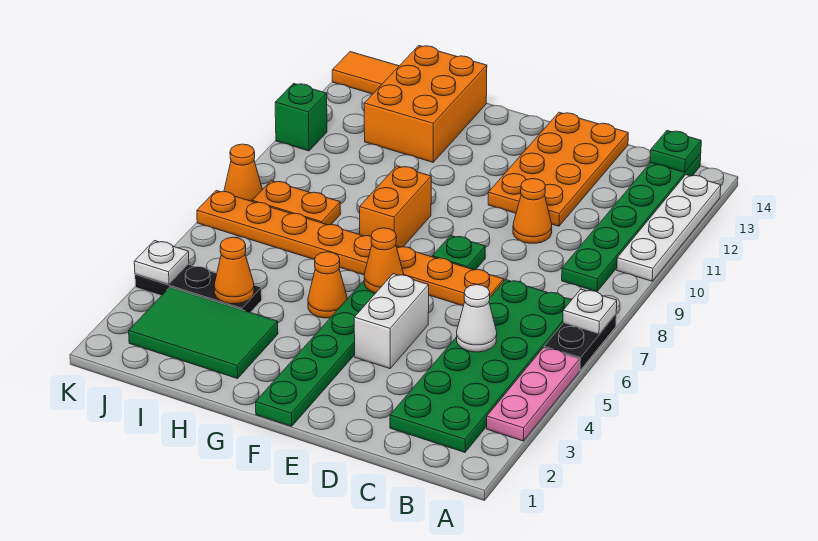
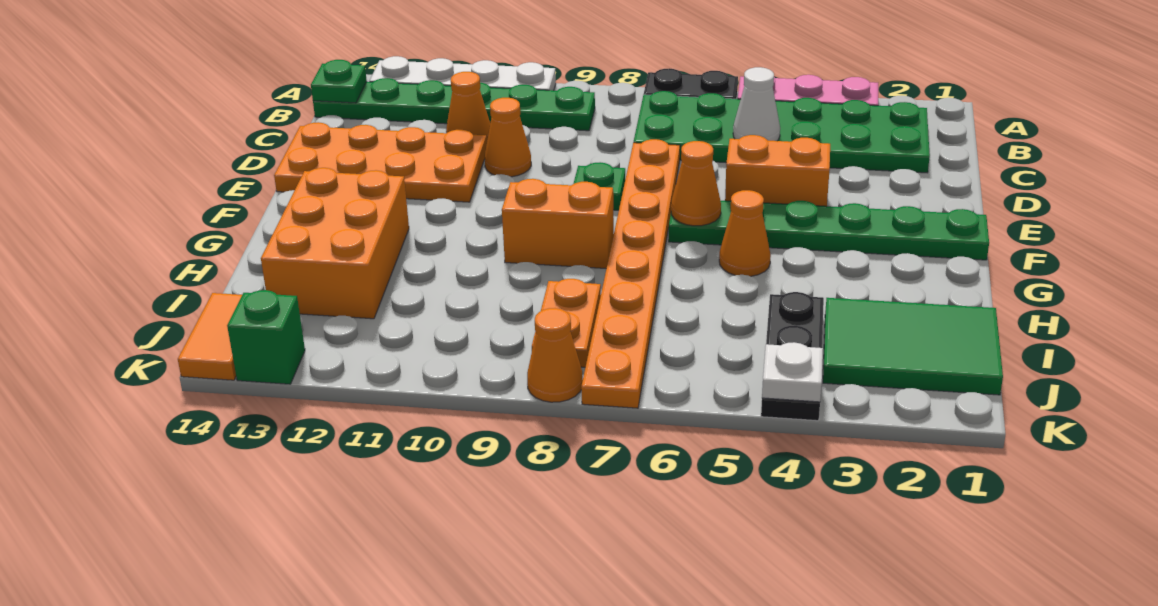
white 1x1 plate [563,289,617,334] -> none
white 1x2 brick [354,274,429,369] -> orange 1x2 brick [725,135,830,206]
green 2x3 tile [129,287,278,379] -> green 2x3 tile turned to [823,298,1003,395]
orange 2x3 brick [364,46,487,162] -> orange 2x3 brick turned to [261,168,409,319]
orange 1x1 cone [214,237,254,304] -> orange 1x1 cone moved to [446,72,490,141]
green 1x1 brick [275,83,327,151] -> green 1x1 brick moved to [227,290,305,384]

